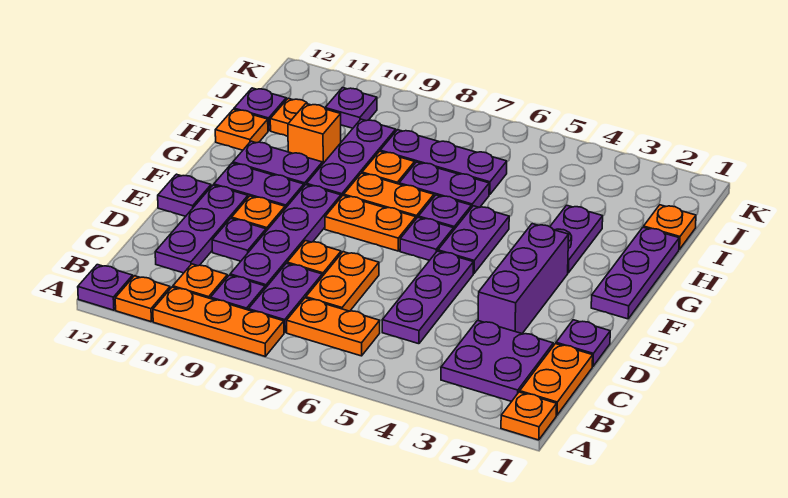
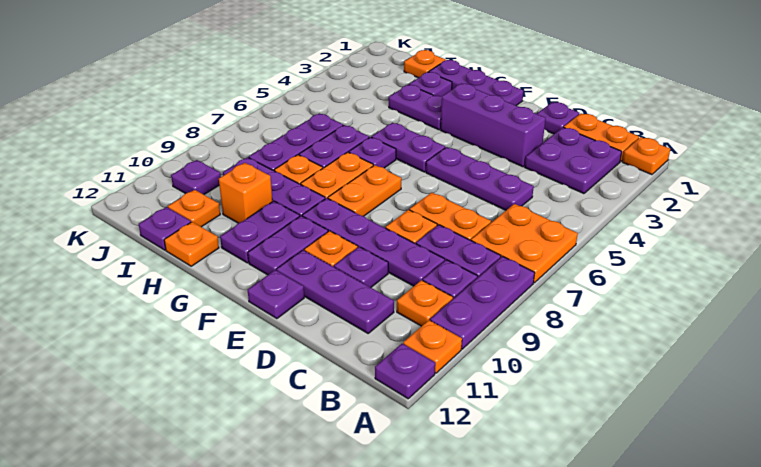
orange 1x3 plate [153,287,284,356] -> purple 1x3 plate [430,256,535,349]
orange 1x2 plate [287,298,380,356] -> orange 2x2 plate [471,204,578,283]
purple 1x1 plate [400,217,454,260] -> purple 1x1 plate moved to [409,72,452,97]

